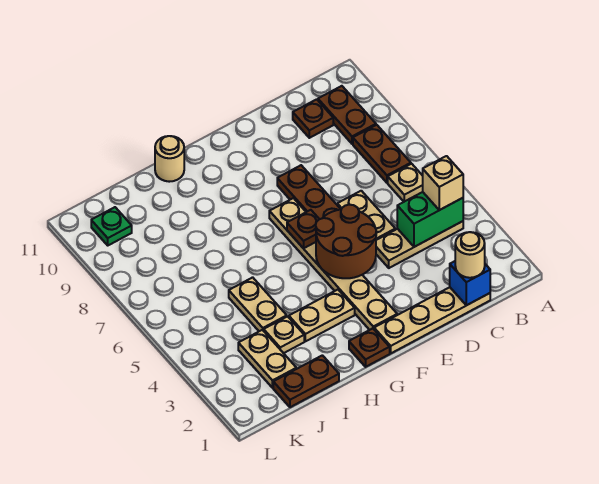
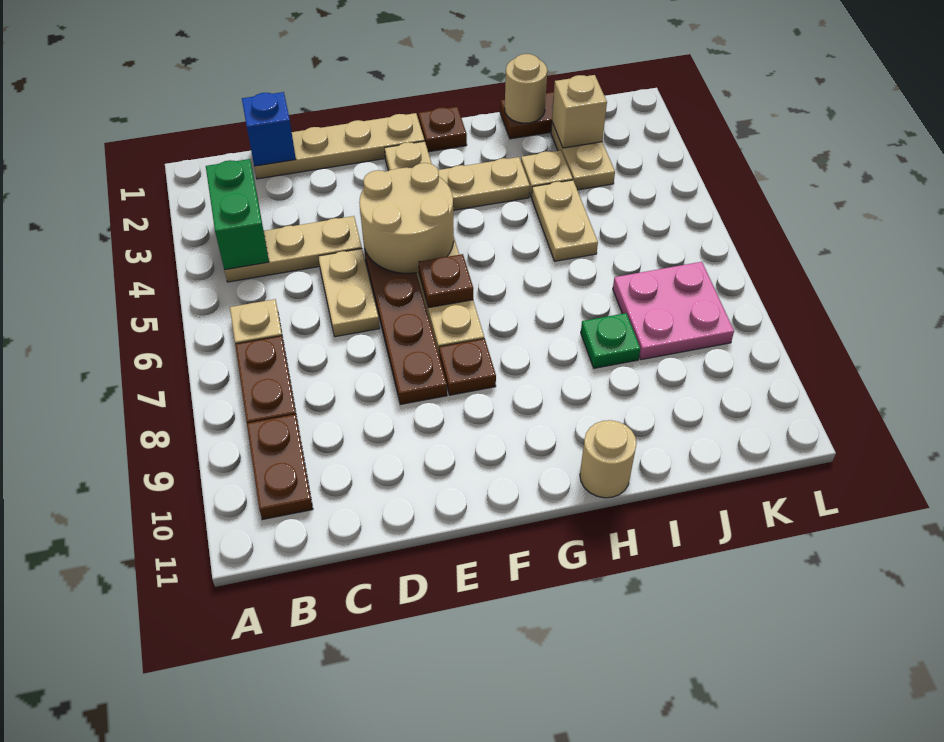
green 1x2 brick [397,192,463,247] -> green 1x2 brick turned to [206,159,269,270]
tan 1x1 brick [423,156,463,210] -> tan 1x1 brick moved to [552,75,607,148]
tan 1x1 round brick [455,232,485,278] -> tan 1x1 round brick moved to [505,54,547,123]
brown 1x1 plate [293,99,333,138] -> brown 1x1 plate moved to [439,339,496,395]
brown 2x2 round brick [316,205,376,278] -> tan 2x2 round brick [359,163,454,273]
none -> pink 2x2 plate [613,262,734,360]
green 1x1 plate [91,207,132,245] -> green 1x1 plate moved to [581,313,640,368]

